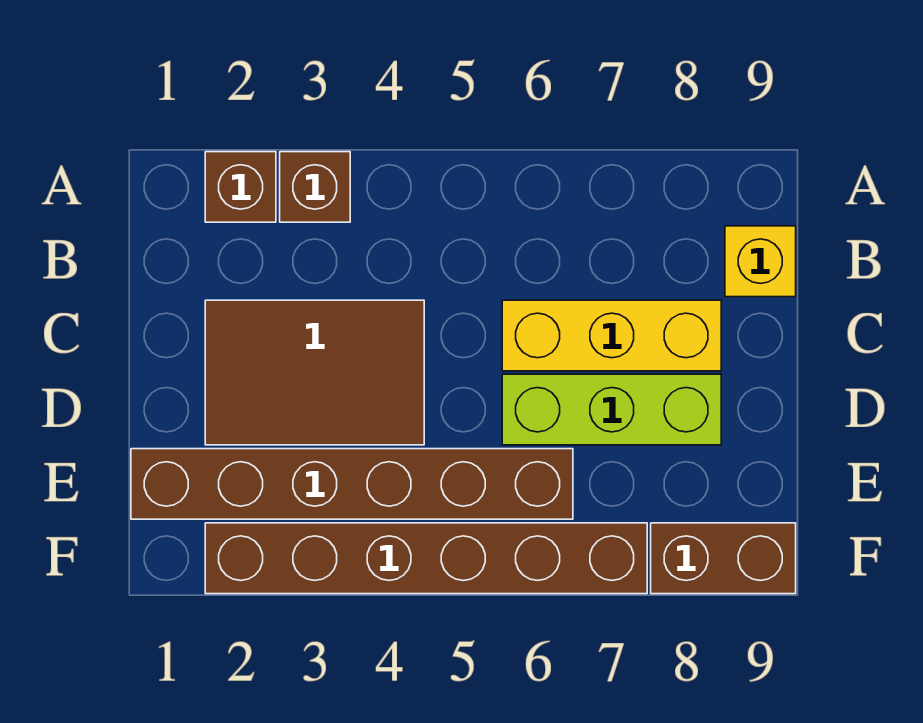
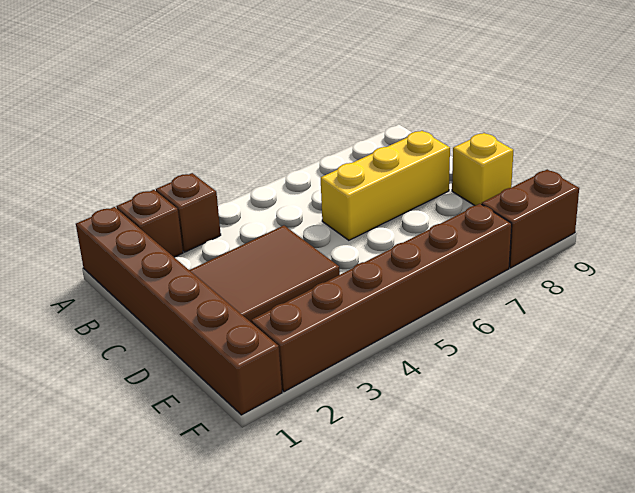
yellow 1x1 brick [725,226,796,297] -> yellow 1x1 brick moved to [452,133,513,206]
lime 1x3 brick [502,374,721,445] -> none
brown 1x6 brick [131,449,573,519] -> brown 1x6 brick turned to [76,207,282,415]

